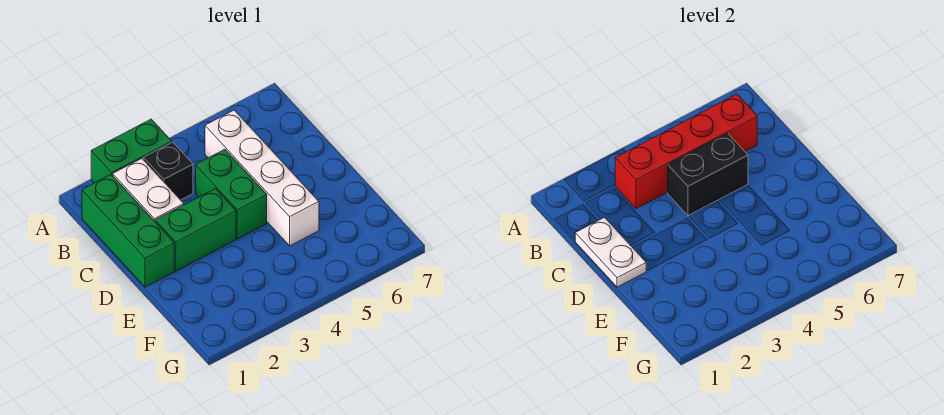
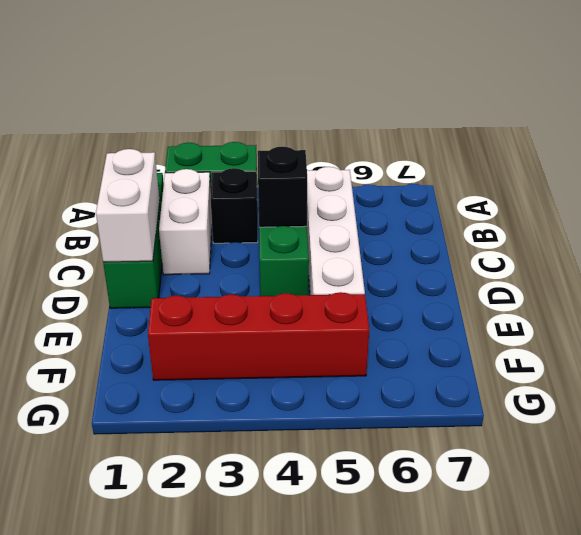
red 1x4 brick [615,94,757,209] -> red 1x4 brick moved to [148,292,369,380]
white 1x2 plate [575,217,646,287] -> white 1x2 brick [96,149,160,262]
black 1x2 brick [668,133,748,216] -> black 1x1 brick [258,147,307,227]
green 1x2 brick [155,189,236,271] -> none

